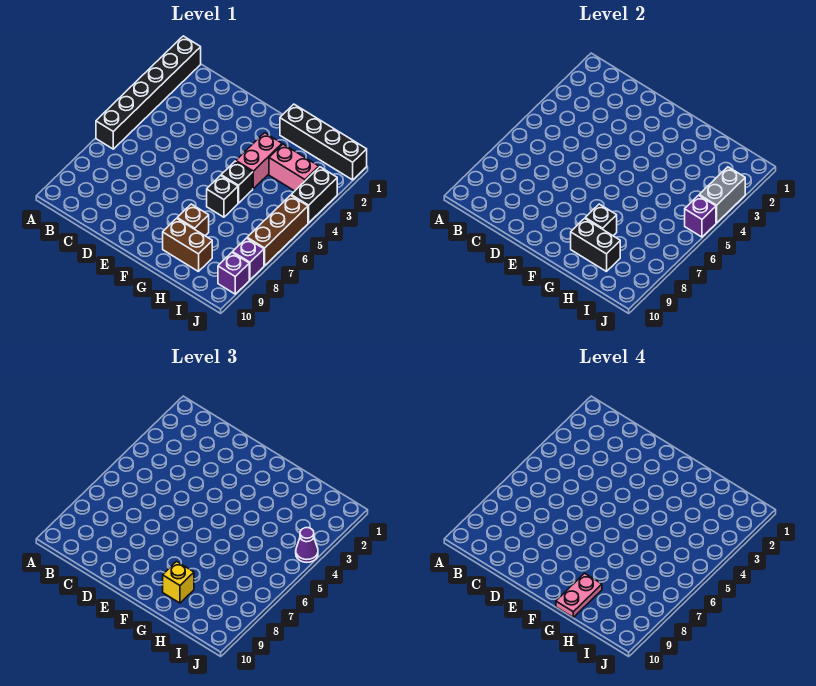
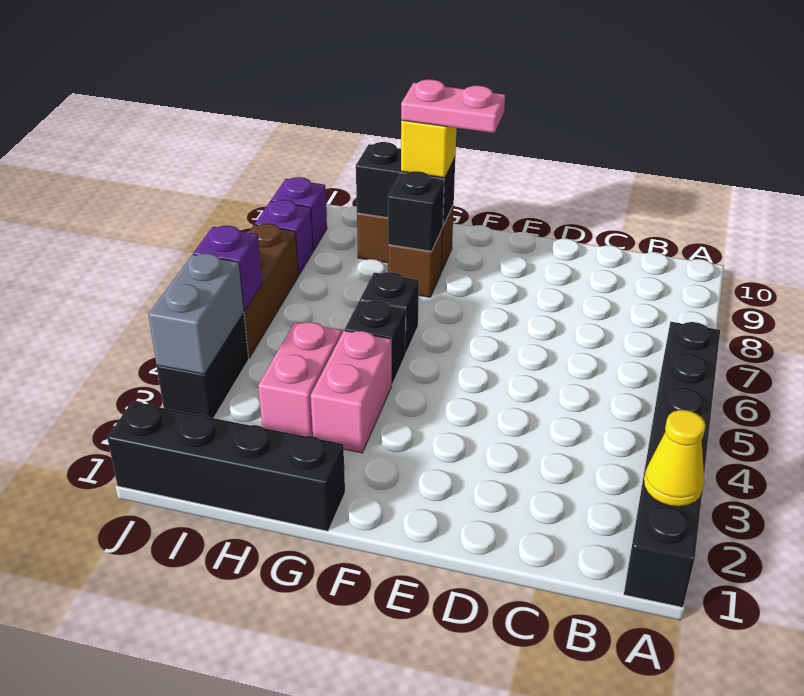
none -> yellow 1x1 cone [644,410,706,507]
pink 1x2 plate [556,573,602,617] -> pink 1x2 plate turned to [401,80,505,133]
pink 1x2 brick [269,144,319,191] -> pink 1x2 brick turned to [258,322,342,436]
purple 1x1 cone [296,528,318,562] -> none

